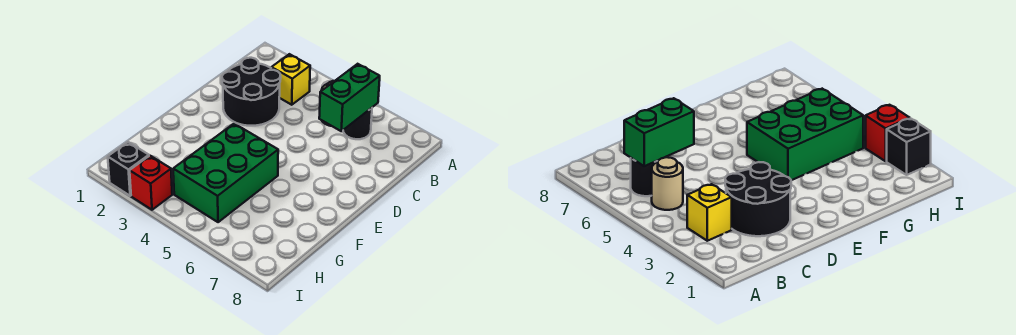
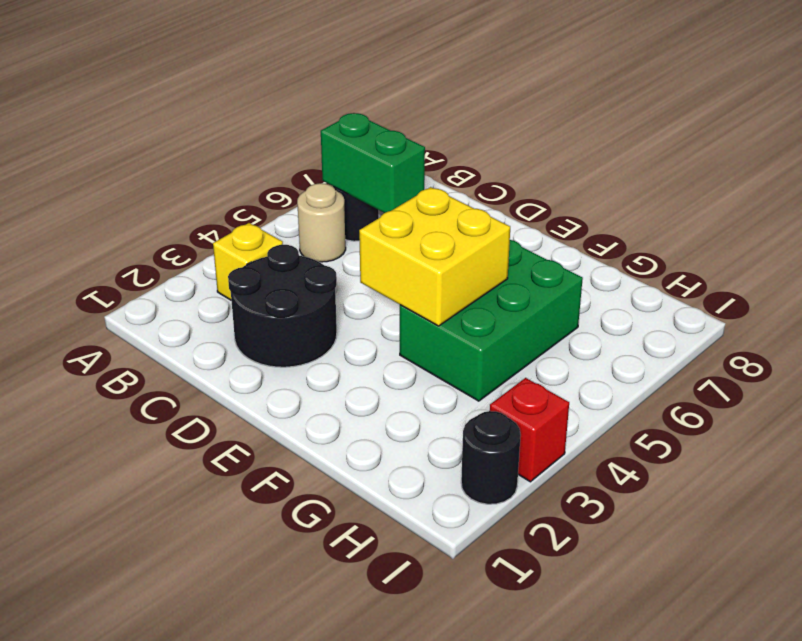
none -> yellow 2x2 brick [359,187,510,326]
green 2x3 brick [173,124,278,222] -> green 2x3 brick turned to [400,240,583,401]
black 1x1 brick [108,142,149,196] -> black 1x1 round brick [461,411,521,504]

